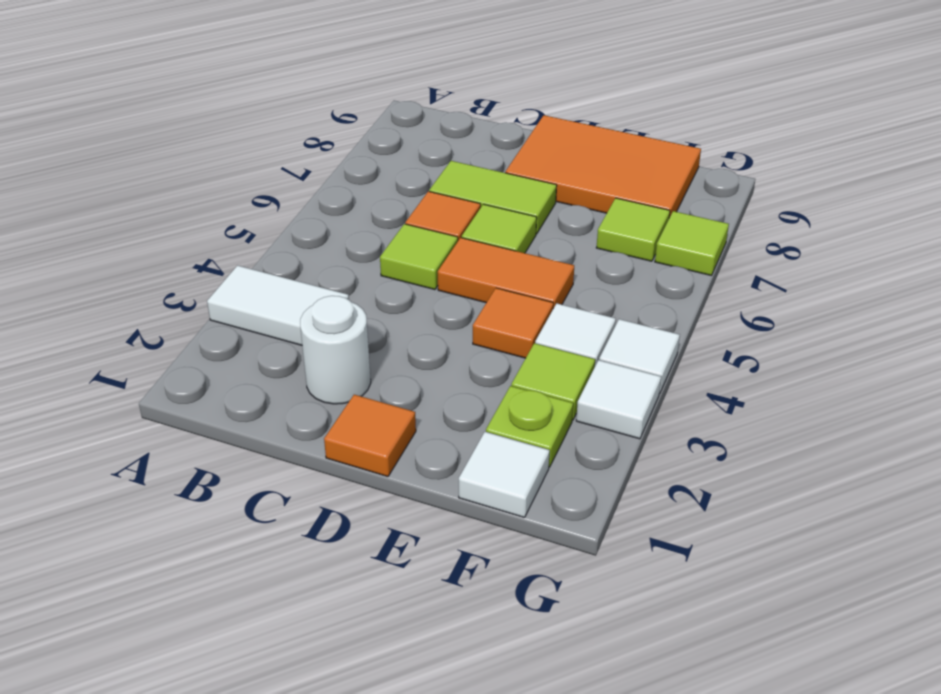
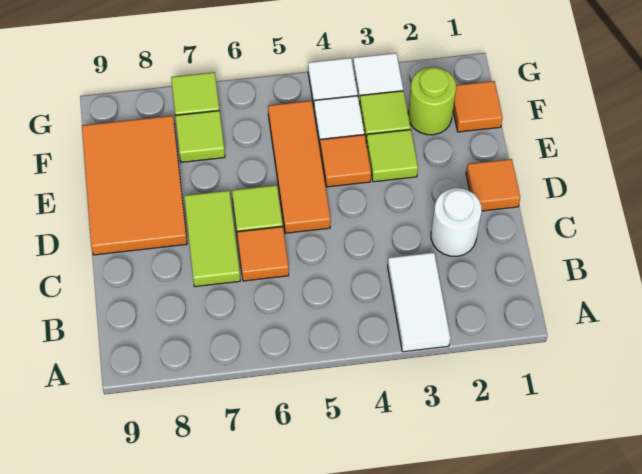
lime 1x1 tile [380,224,458,290] -> lime 1x1 tile moved to [366,130,418,182]
orange 1x2 tile [438,238,574,308] -> orange 1x3 tile [268,101,331,233]
white 1x1 tile [459,432,550,518] -> orange 1x1 tile [453,81,503,132]
lime 1x1 plate [486,386,573,467] -> lime 1x1 round brick [408,67,456,135]

